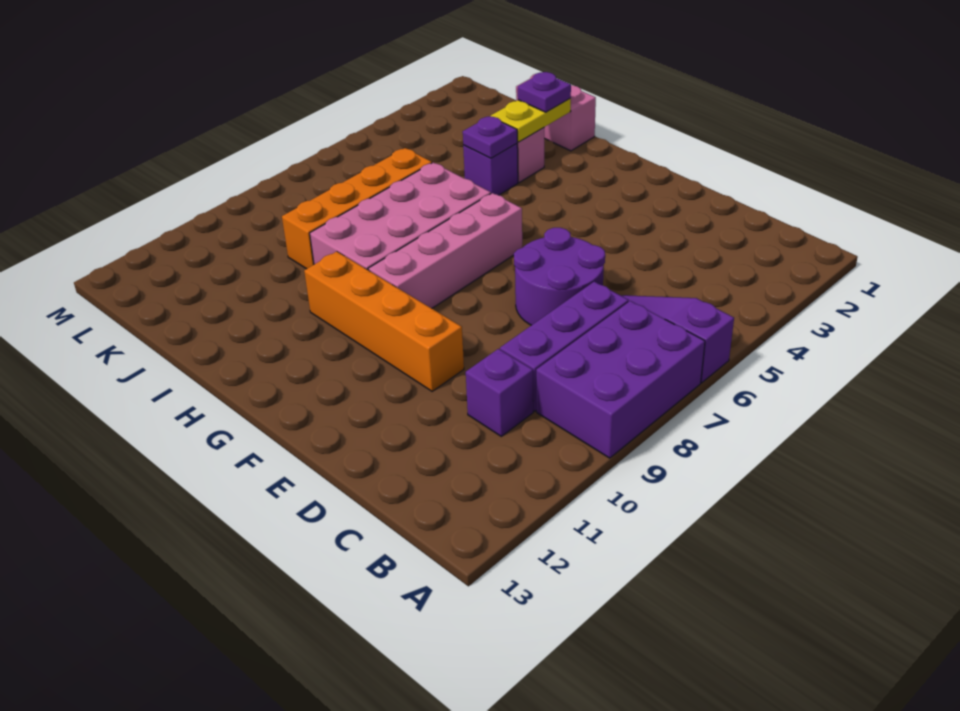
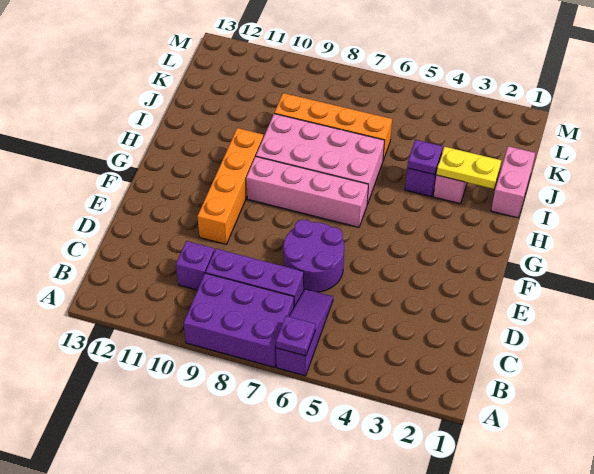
purple 1x1 plate [518,72,571,112] -> purple 1x1 plate moved to [276,316,315,356]

